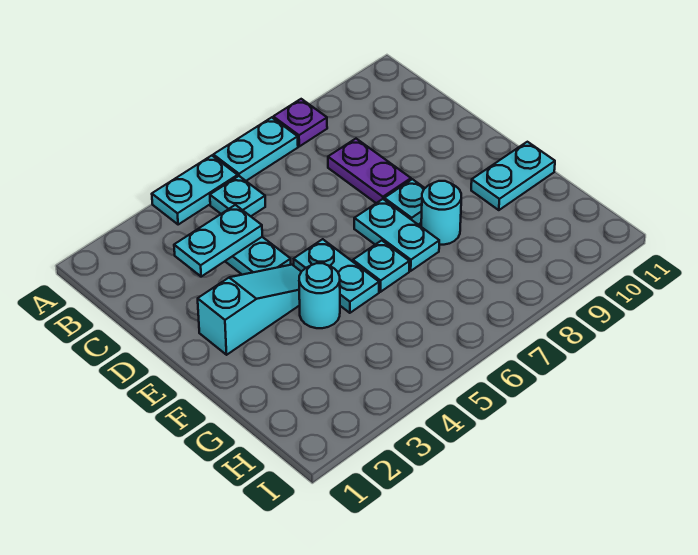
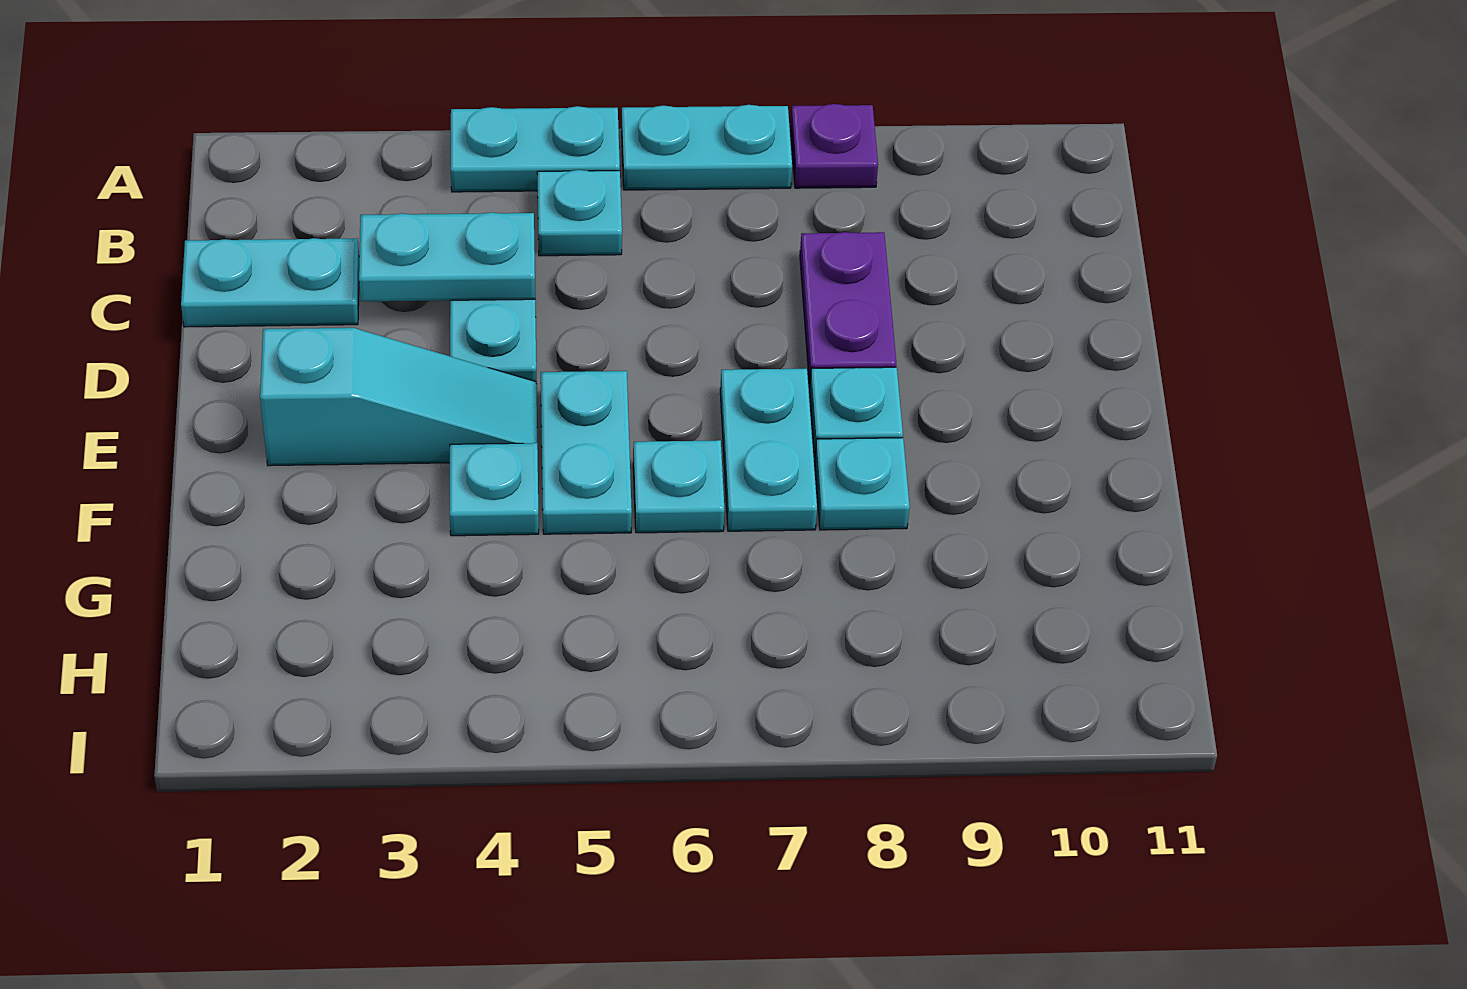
cyan 1x1 round brick [299,263,340,328] -> cyan 1x1 plate [450,443,539,536]
cyan 1x1 round brick [421,181,461,245] -> cyan 1x1 plate [815,438,910,530]
cyan 1x2 plate [471,142,555,210] -> cyan 1x2 plate moved to [181,238,359,327]

